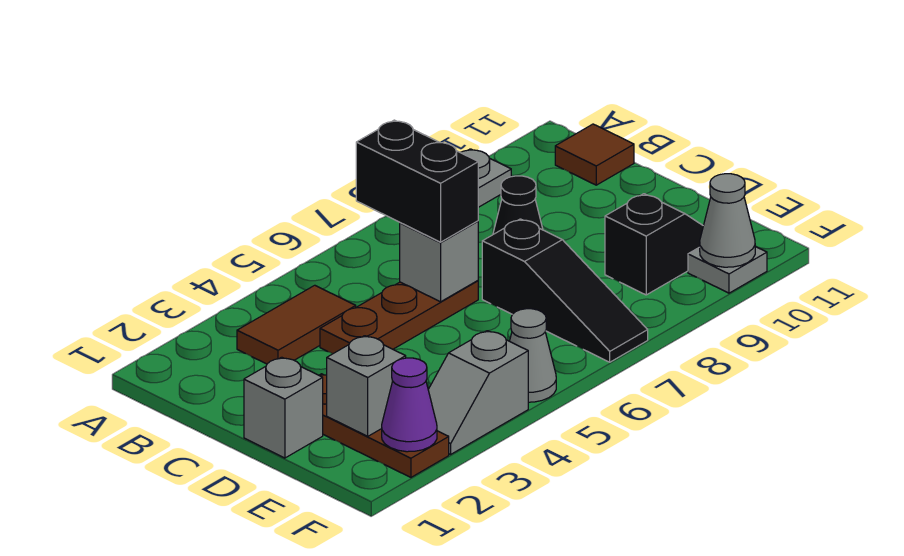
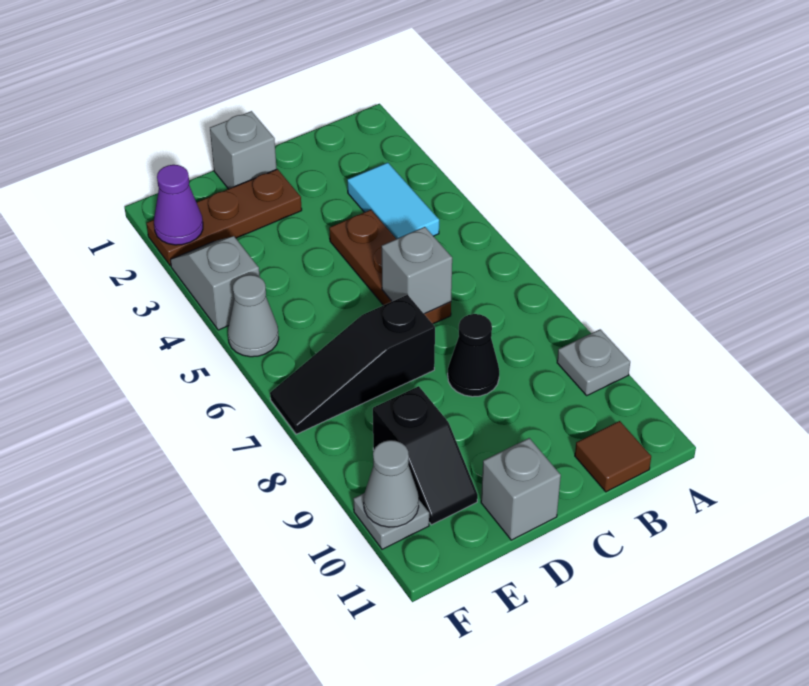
brown 1x2 tile [237,285,356,364] -> cyan 1x2 tile [347,163,439,239]
black 1x2 brick [356,120,478,242] -> none
grey 1x1 brick [327,336,406,436] -> grey 1x1 brick moved to [481,438,561,540]

